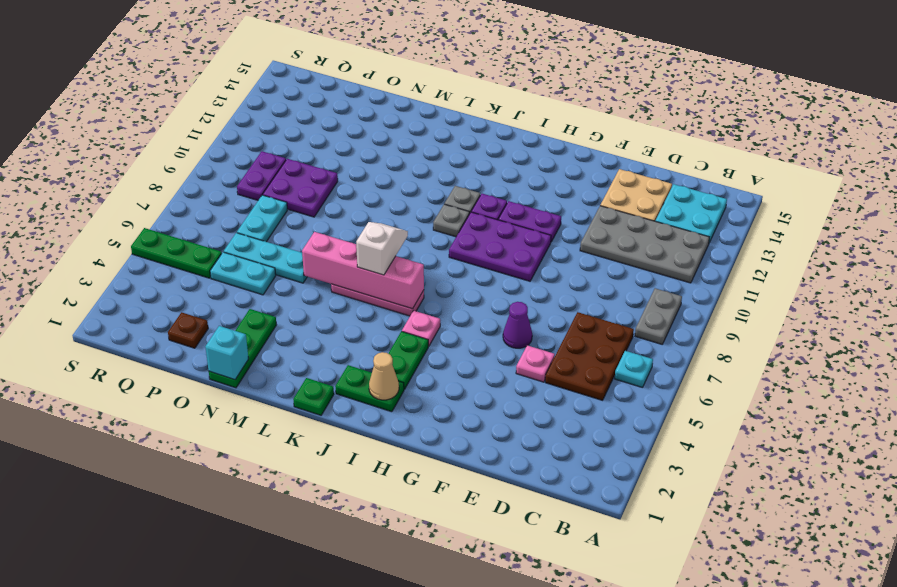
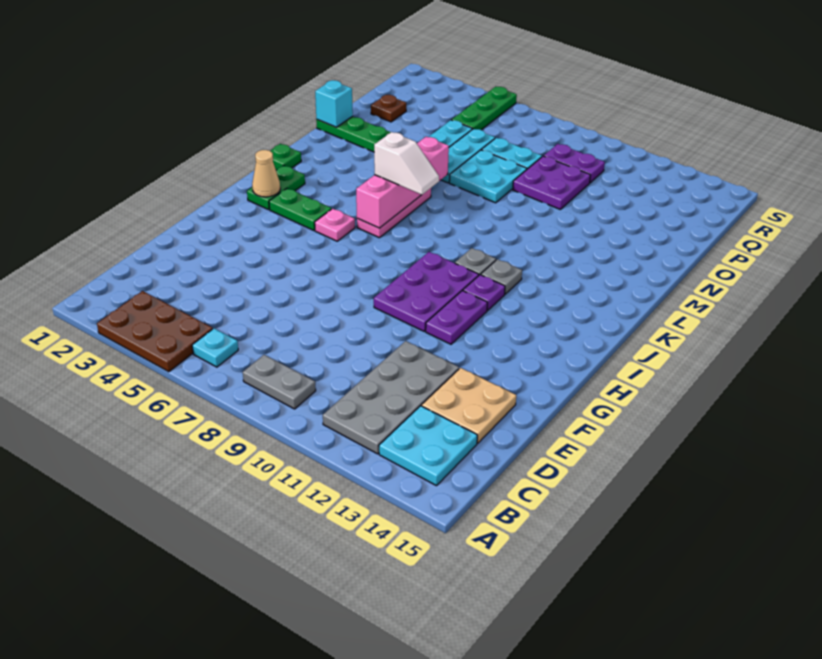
brown 2x3 plate [545,312,634,400] -> brown 2x3 plate moved to [97,291,213,372]
pink 1x1 plate [516,345,555,382] -> none
purple 1x1 cone [503,302,532,348] -> none
none -> cyan 2x2 plate [449,150,527,203]

